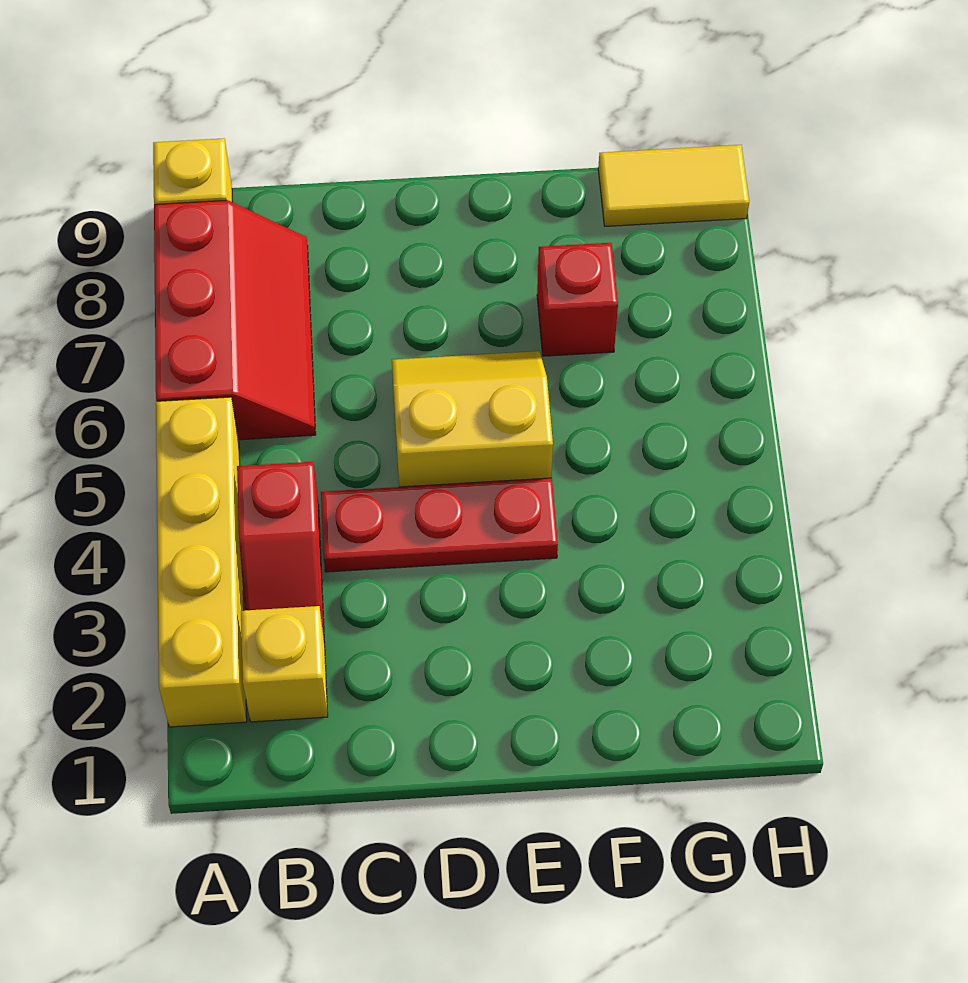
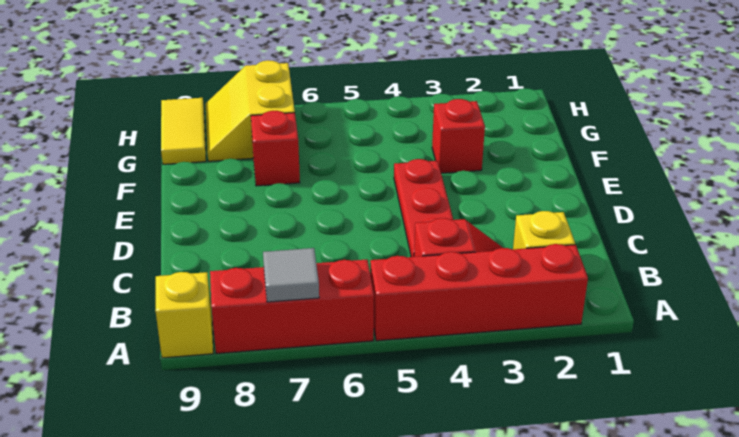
yellow 1x4 brick [156,397,247,727] -> red 1x4 brick [370,244,588,341]
none -> grey 1x1 tile [263,248,319,302]
yellow 2x2 slope [392,351,553,487] -> yellow 2x2 slope moved to [206,60,295,161]
none -> red 1x1 brick [432,99,485,173]

